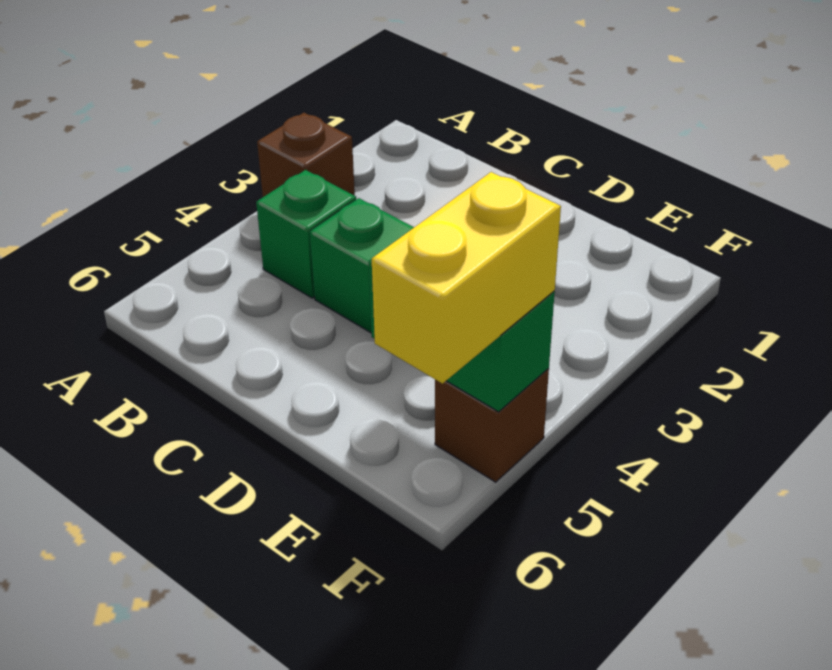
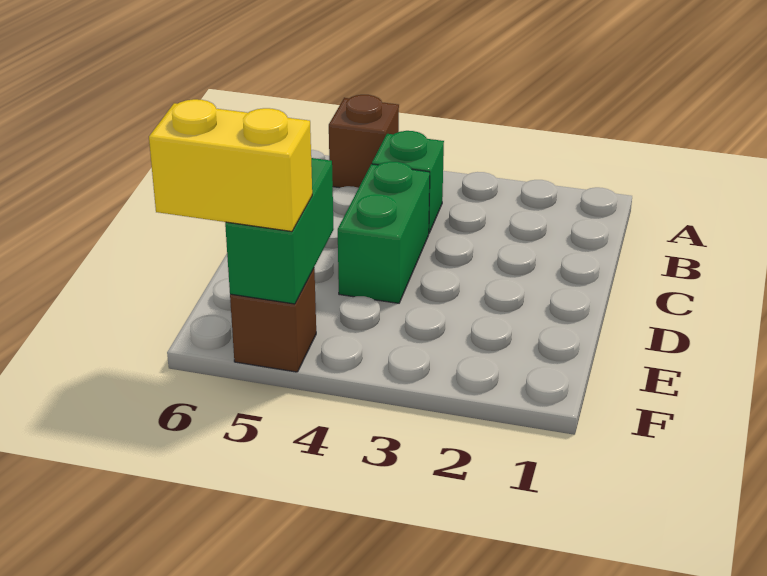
brown 1x1 brick [257,113,355,197] -> brown 1x1 brick moved to [329,95,399,188]

